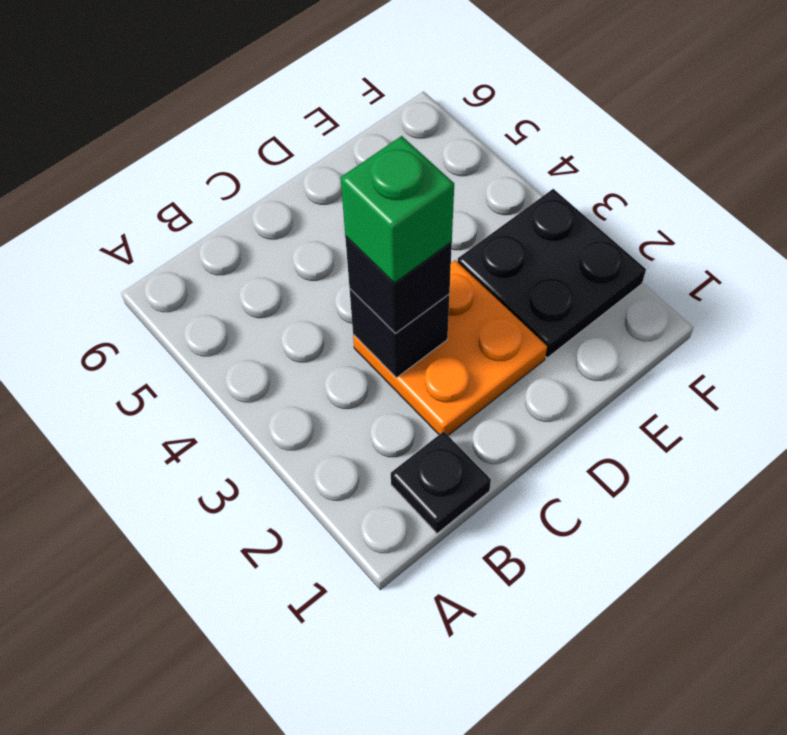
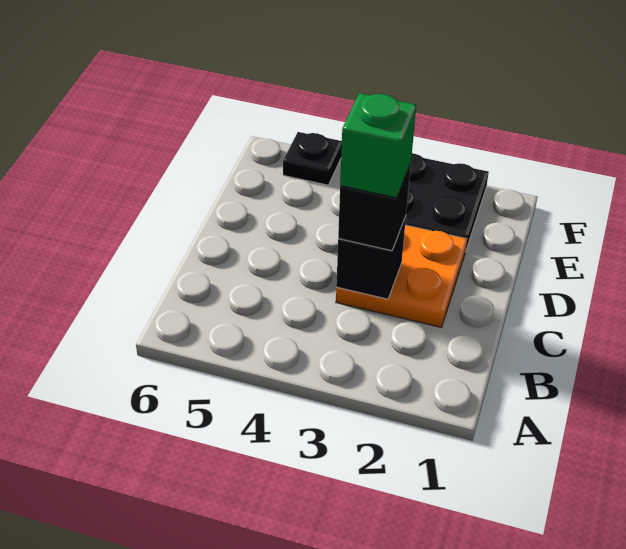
black 1x1 plate [391,431,491,534] -> black 1x1 plate moved to [283,132,342,185]

